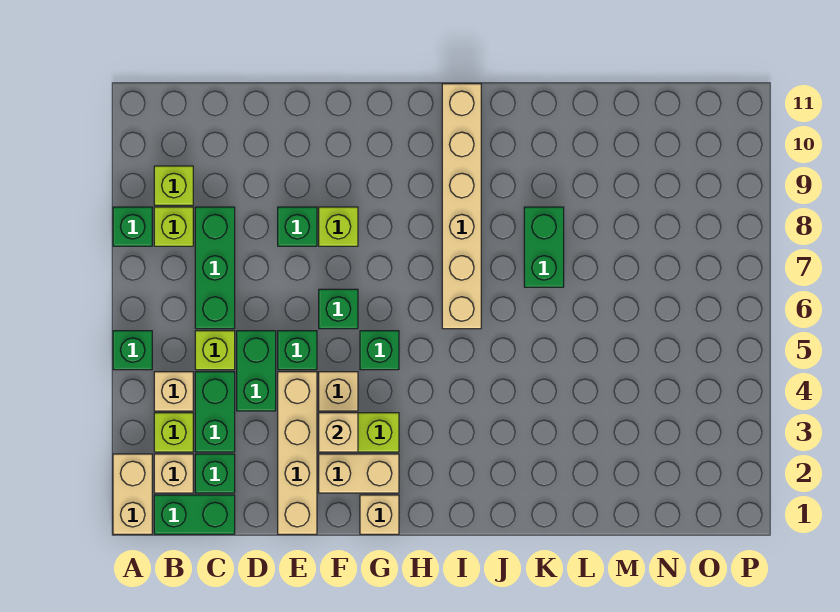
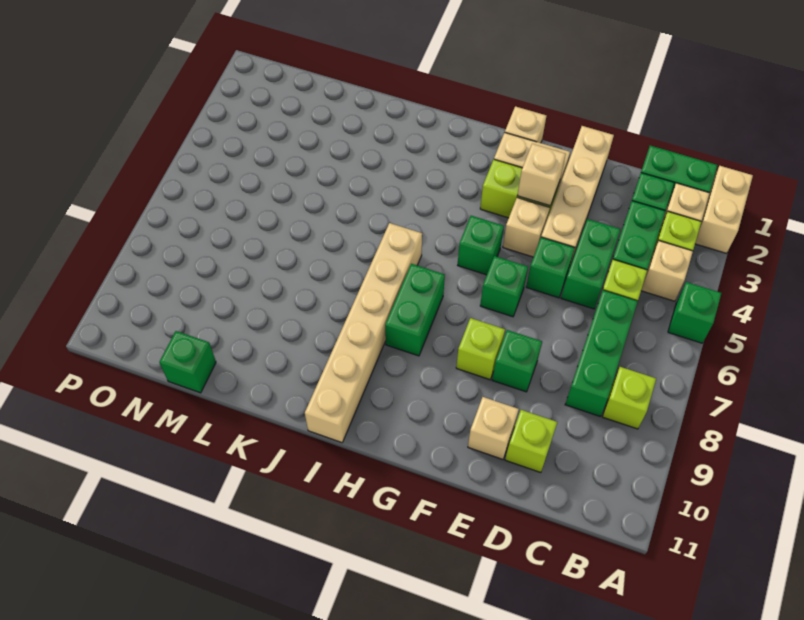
green 1x1 brick [113,207,152,246] -> green 1x1 brick moved to [160,331,216,393]
lime 1x1 brick [154,166,193,205] -> lime 1x1 brick moved to [505,410,557,473]
none -> tan 1x1 brick [468,397,519,459]
green 1x2 brick [524,207,564,287] -> green 1x2 brick moved to [385,264,445,356]

